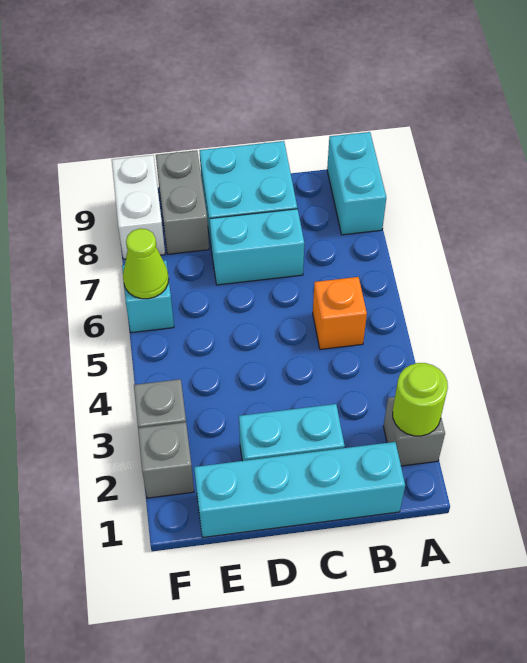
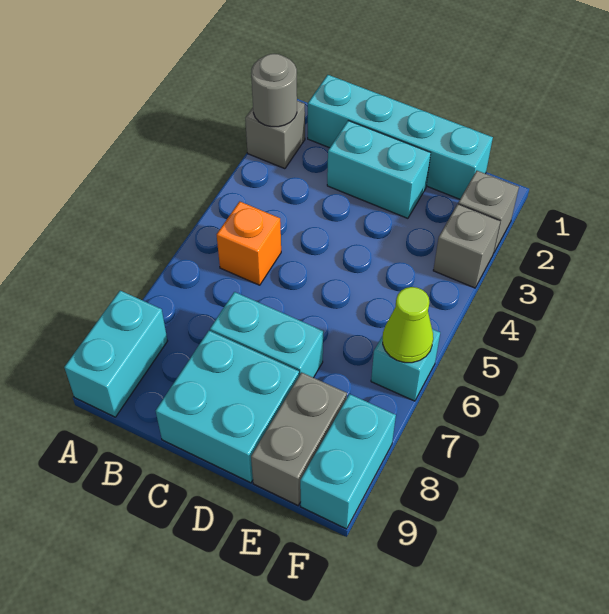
lime 1x1 round brick [393,363,448,436] -> grey 1x1 round brick [251,54,297,127]
white 1x2 brick [112,155,165,259] -> cyan 1x2 brick [300,394,396,529]

